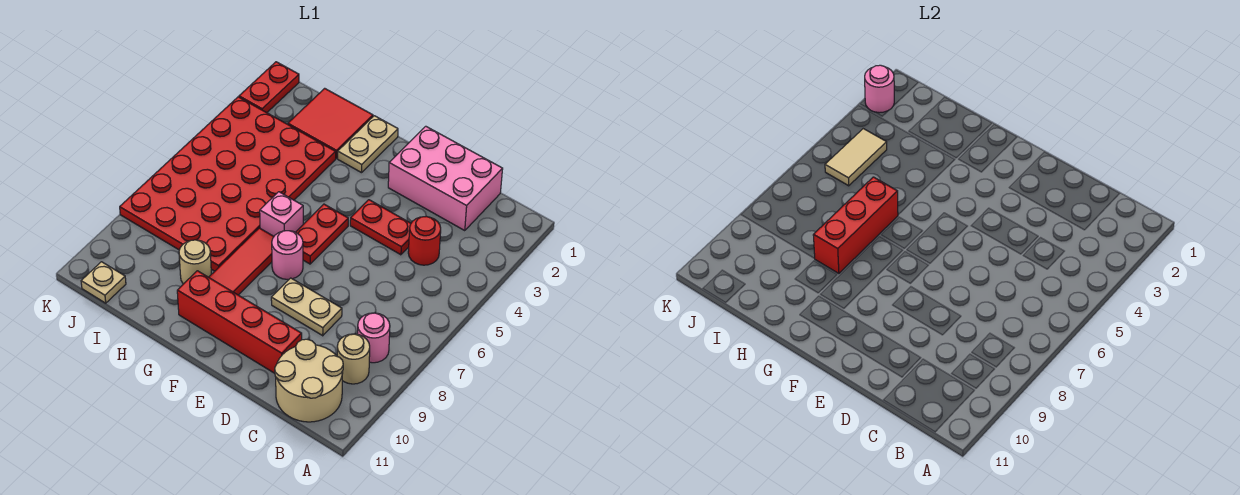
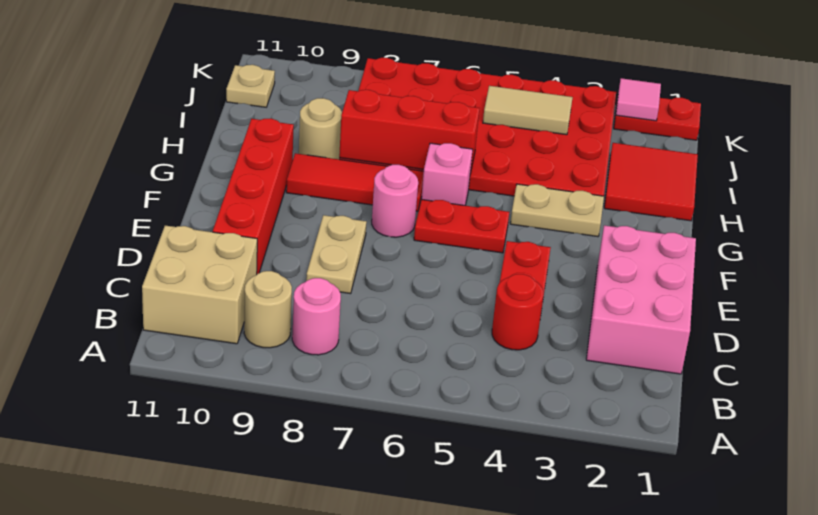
tan 2x2 round brick [275,339,343,422] -> tan 2x2 brick [142,226,257,344]
tan 1x2 plate [338,116,398,173] -> tan 1x2 plate moved to [510,184,604,237]
pink 1x1 round brick [865,65,894,113] -> pink 1x1 tile [616,78,661,121]

